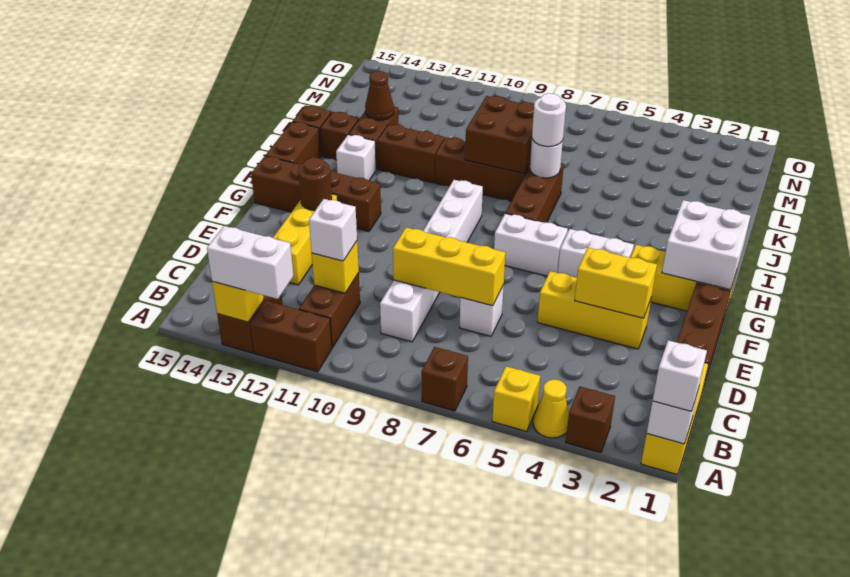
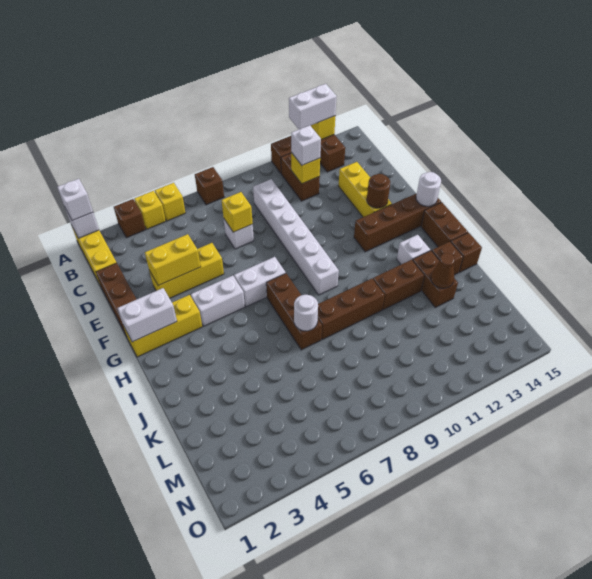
yellow 1x1 cone [533,380,569,438] -> yellow 1x1 brick [135,191,166,229]
yellow 1x3 brick [393,228,506,306] -> yellow 1x1 brick [222,192,253,232]
white 2x2 brick [662,200,750,290] -> white 1x2 brick [118,288,177,342]
white 1x1 round brick [532,93,566,147] -> white 1x1 round brick moved to [416,172,441,206]
brown 2x2 brick [465,96,534,174] -> none

